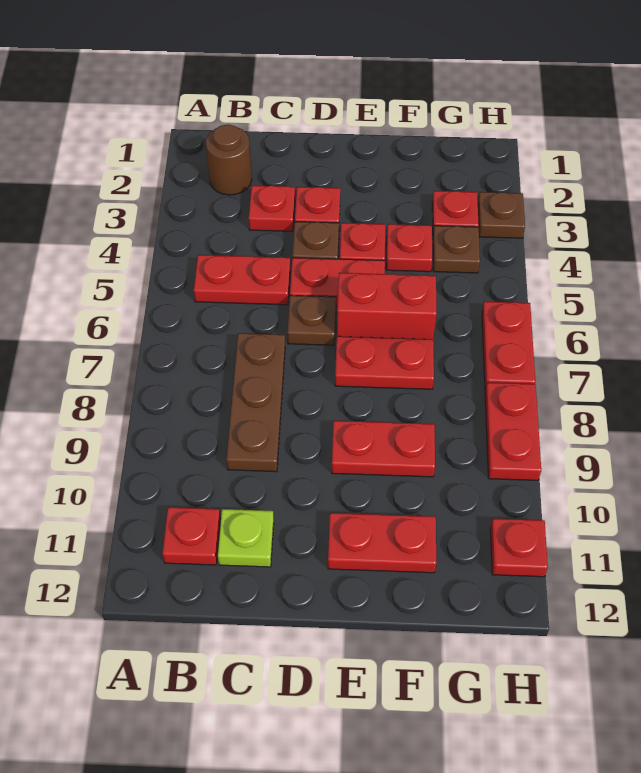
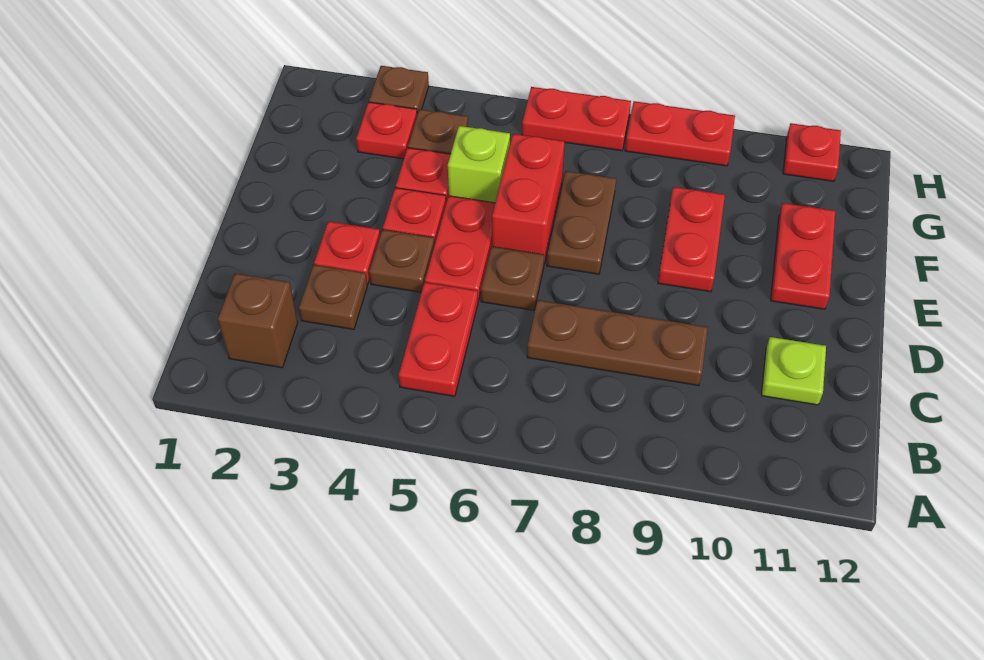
brown 1x1 round brick [206,125,252,195] -> brown 1x1 brick [218,273,298,368]
red 1x1 plate [162,507,221,565] -> none
red 1x1 plate [249,185,295,231] -> brown 1x1 plate [299,265,367,329]
red 1x2 plate [335,336,434,389] -> brown 1x2 plate [547,171,616,274]
none -> lime 1x1 brick [448,126,510,203]

